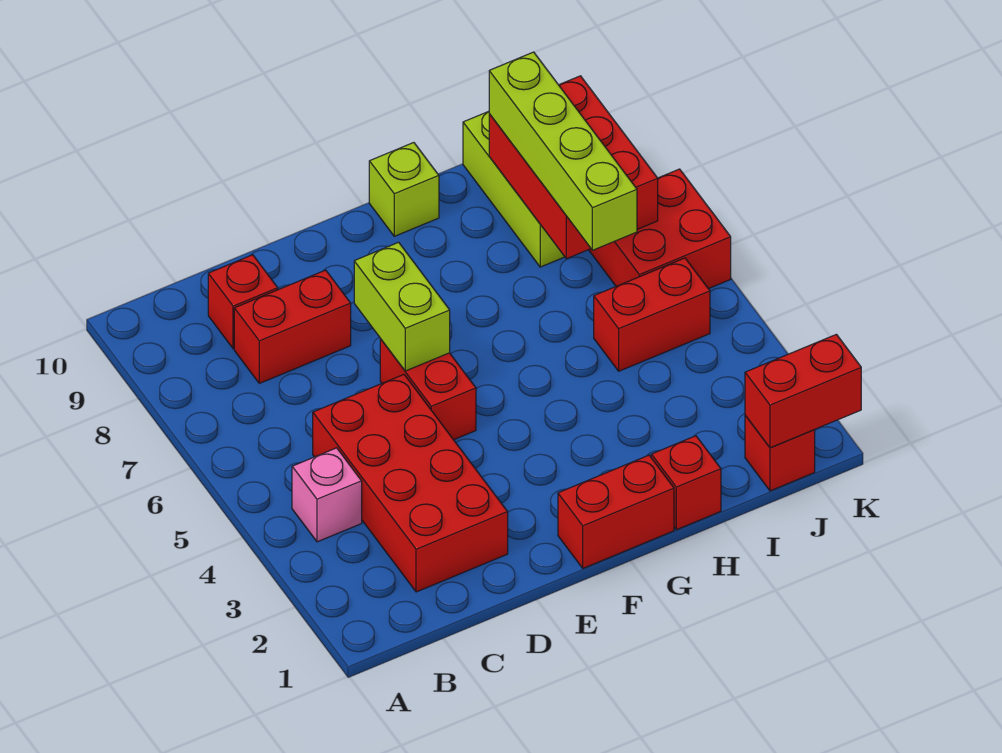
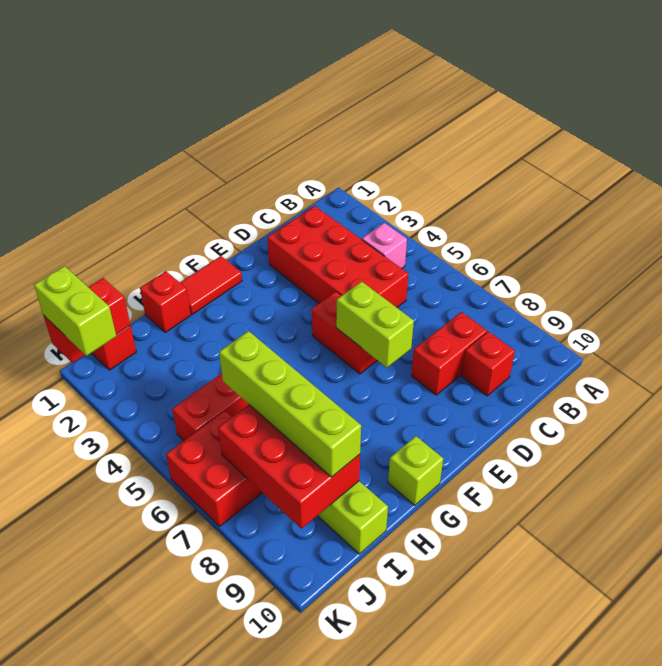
red 1x2 brick [558,455,674,568] -> red 1x2 tile [180,256,242,314]
none -> lime 1x2 brick [34,266,116,356]

